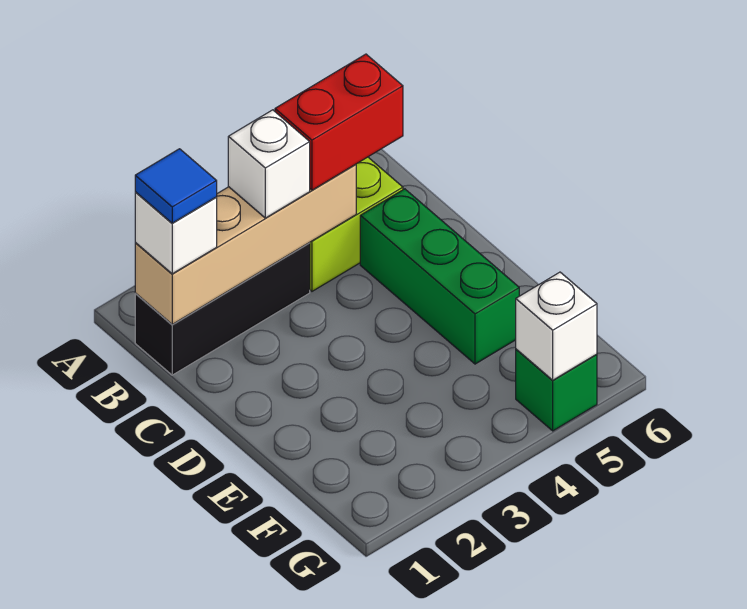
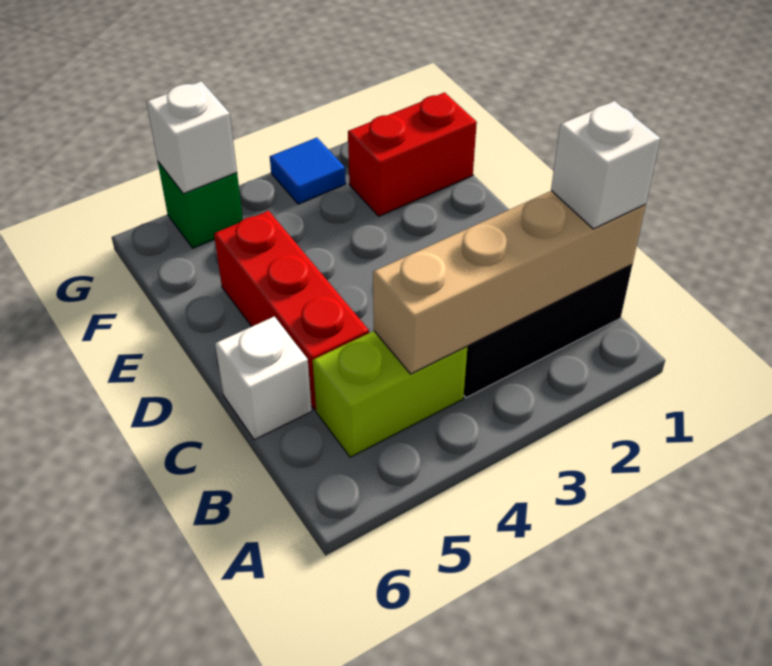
blue 1x1 tile [135,149,217,223] -> blue 1x1 tile moved to [270,138,346,204]
white 1x1 brick [228,110,310,218] -> white 1x1 brick moved to [215,316,312,440]
red 1x2 brick [275,54,403,190] -> red 1x2 brick moved to [348,92,477,216]
green 1x3 brick [360,189,519,364] -> red 1x3 brick [214,211,369,410]

